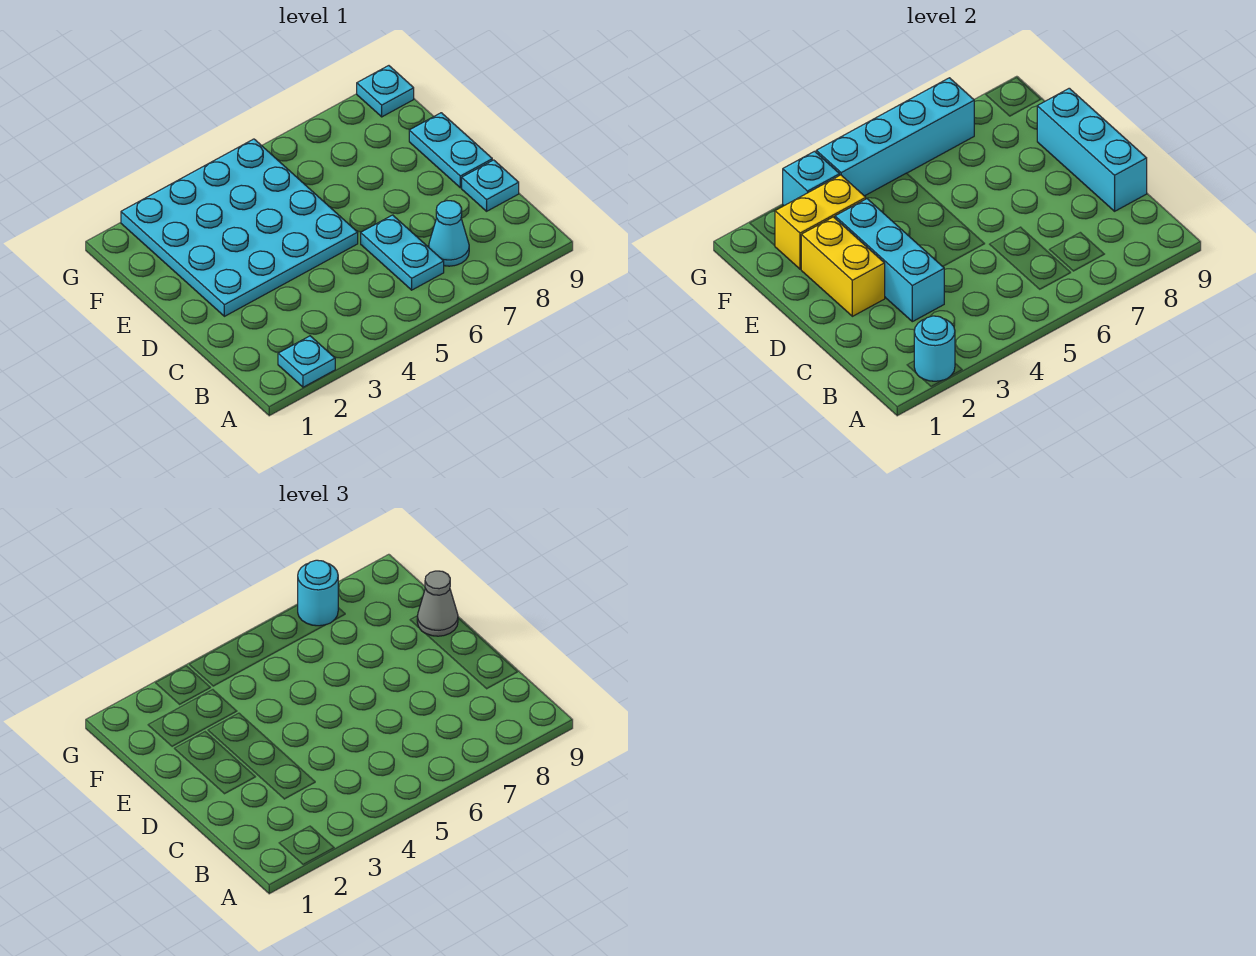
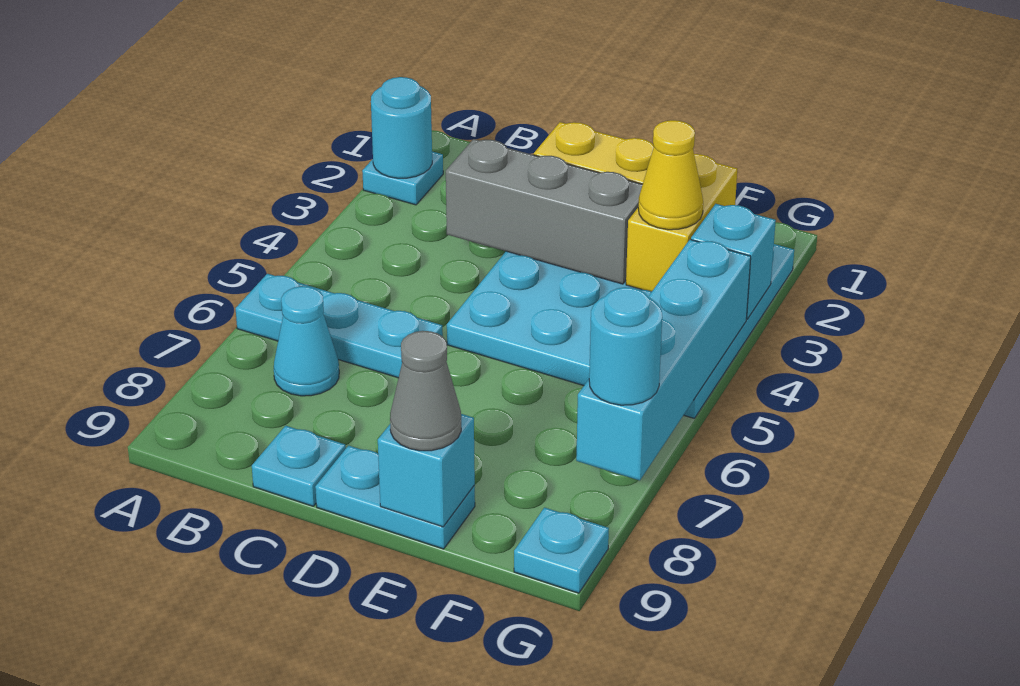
cyan 1x2 plate [361,215,444,290] -> cyan 1x3 plate [236,274,443,378]
cyan 1x3 brick [835,199,944,322] -> grey 1x3 brick [446,139,643,284]
cyan 1x3 brick [1037,88,1147,211] -> cyan 1x1 brick [378,414,475,527]
none -> yellow 1x1 cone [638,120,703,230]

